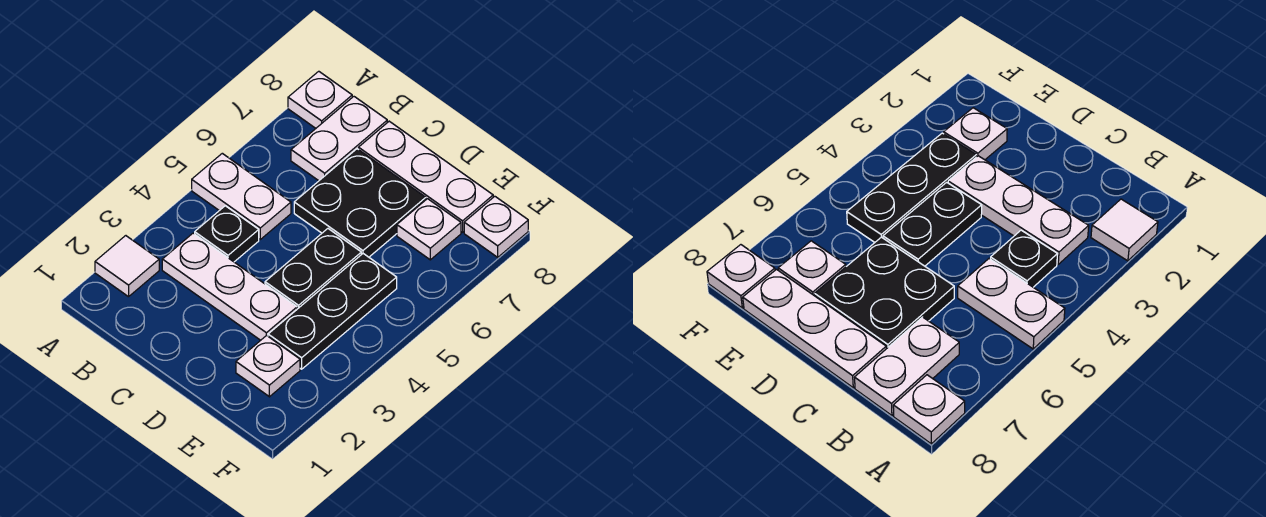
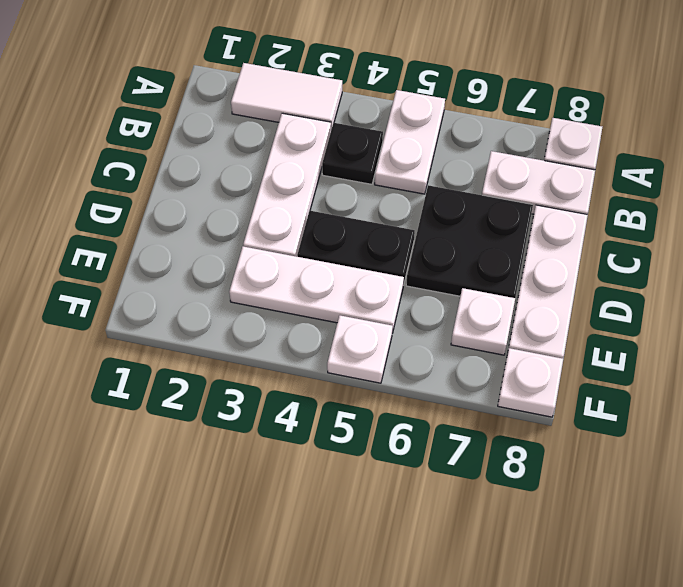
white 1x1 tile [95,236,159,297] -> white 1x2 tile [231,63,342,129]
white 1x1 plate [236,335,300,397] -> white 1x1 plate moved to [327,315,393,383]
black 1x3 plate [268,254,397,369] -> white 1x3 plate [229,246,404,333]

